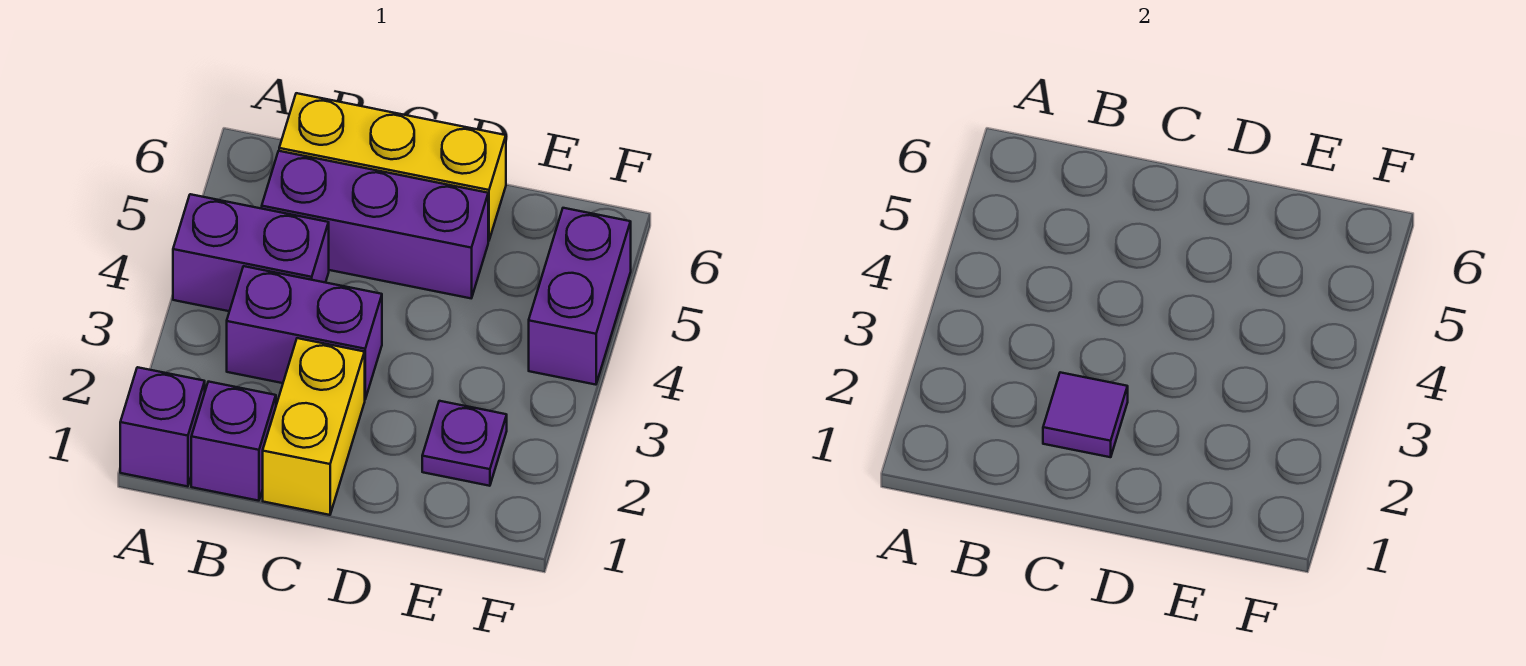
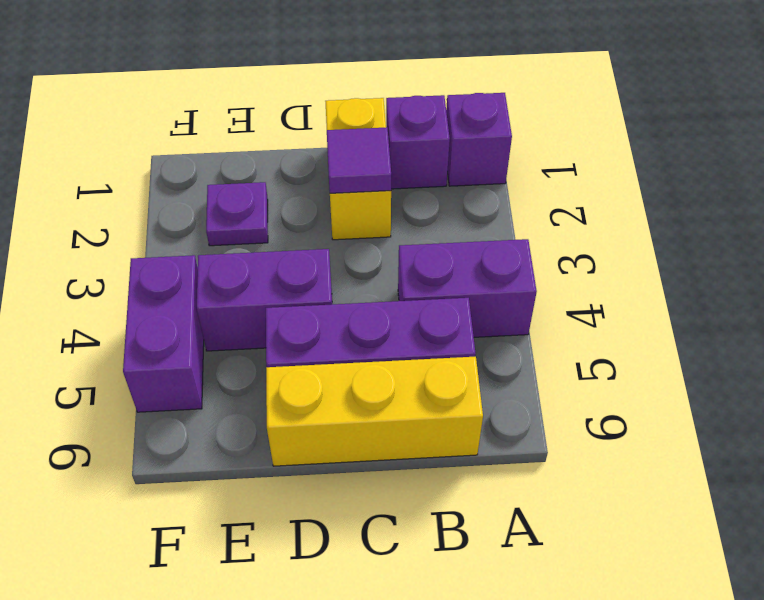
purple 1x2 brick [227,266,382,399] -> purple 1x2 brick moved to [197,249,332,351]

